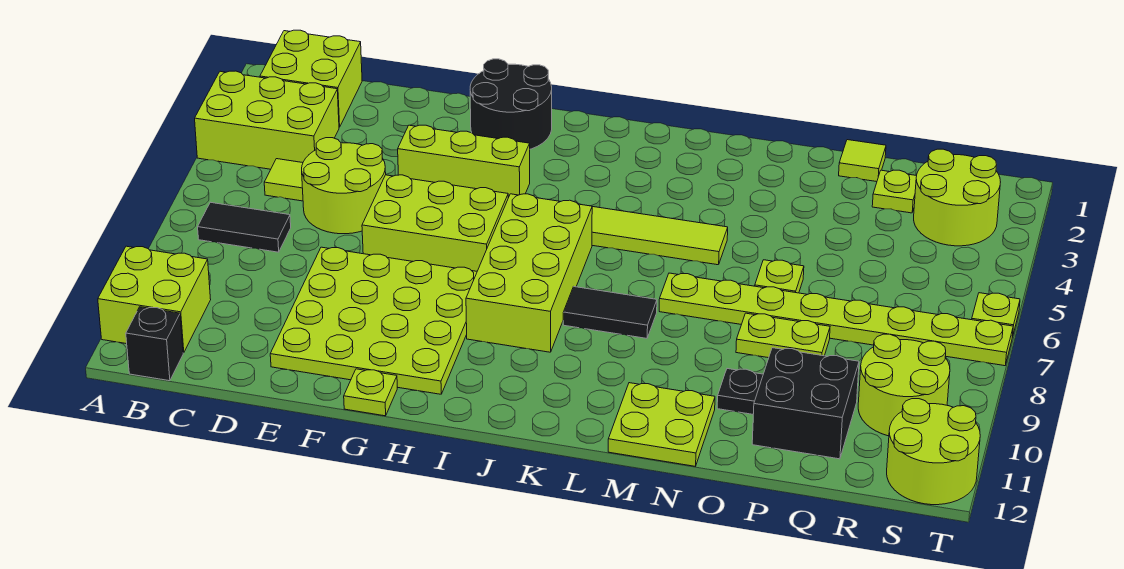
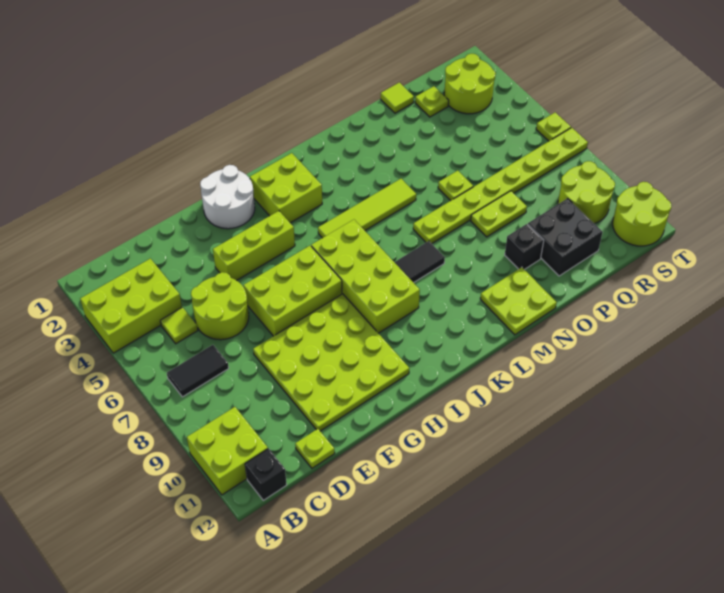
lime 2x2 brick [260,30,362,127] -> lime 2x2 brick moved to [250,153,322,223]
black 2x2 round brick [470,59,552,149] -> white 2x2 round brick [200,165,255,229]
lime 1x1 plate [344,369,397,416] -> lime 1x1 plate moved to [295,429,335,468]
black 1x1 plate [717,369,763,414] -> black 1x1 brick [505,224,544,270]

